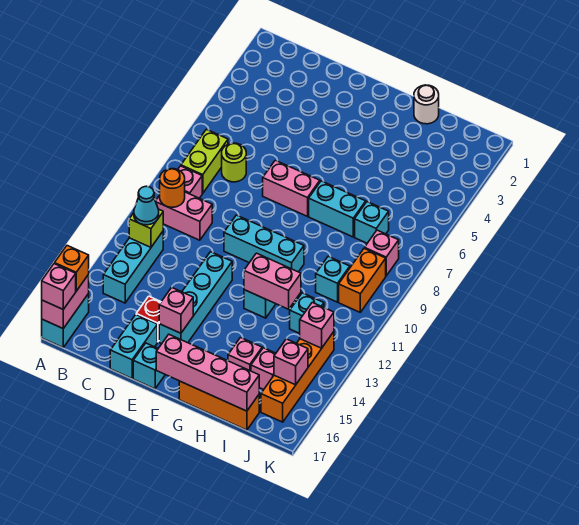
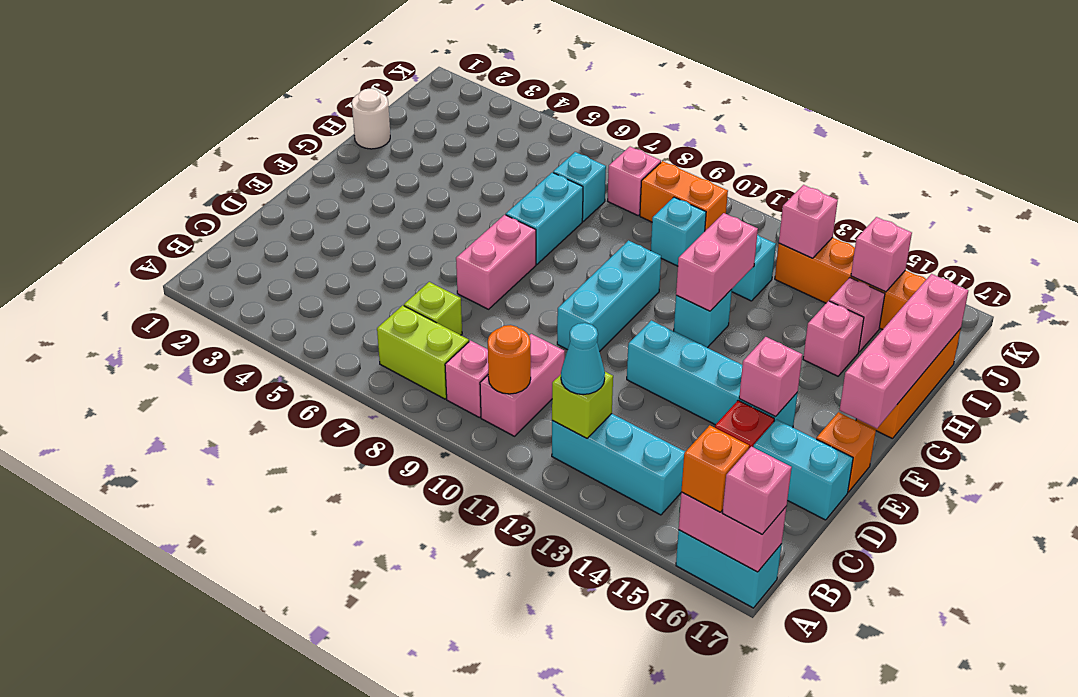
lime 1x1 round brick [222,143,246,182] -> lime 1x1 brick [404,282,462,335]
cyan 1x1 brick [133,343,165,389] -> orange 1x1 brick [816,412,876,492]

